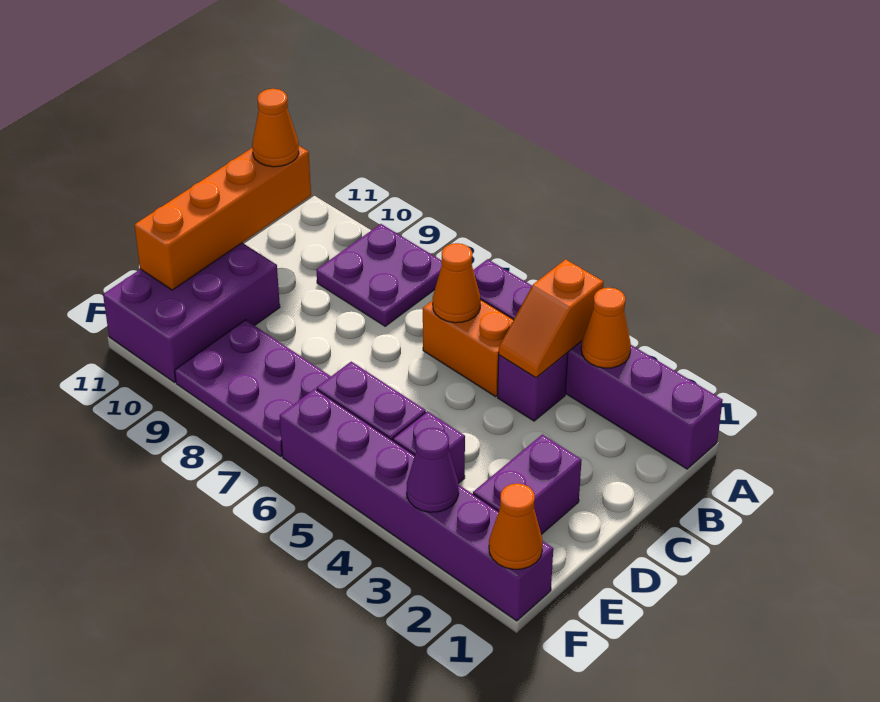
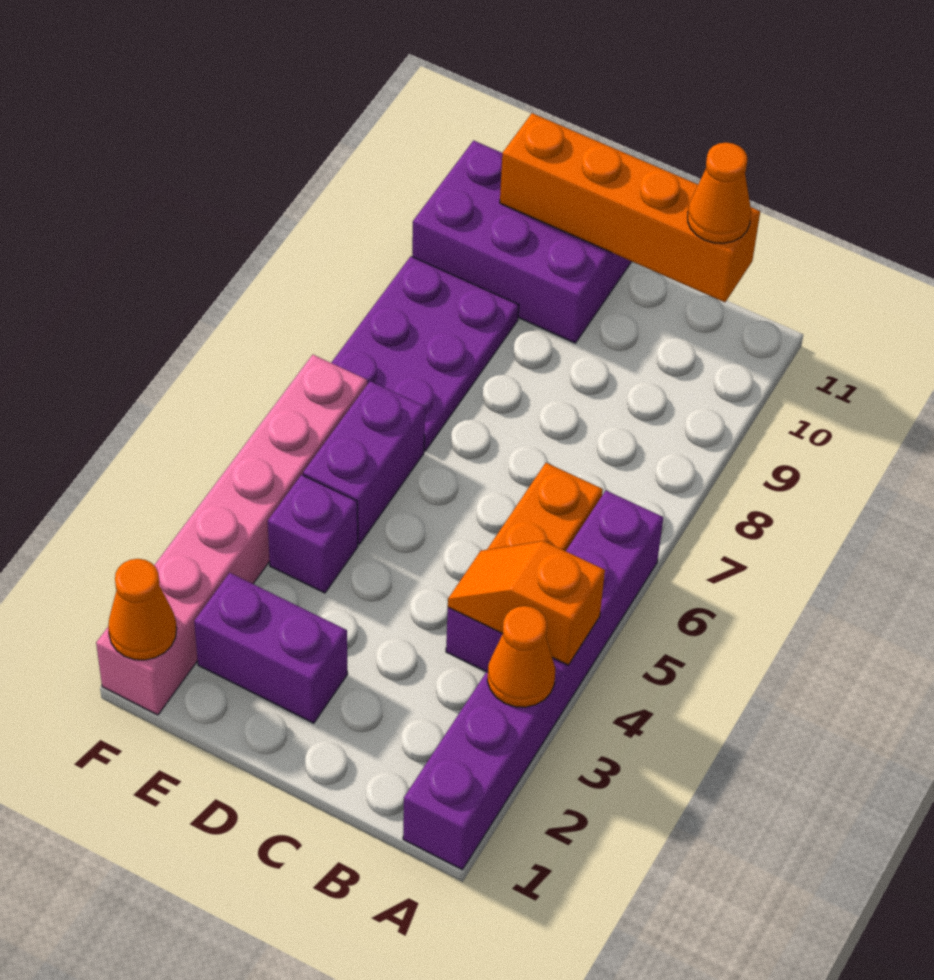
purple 2x2 plate [316,224,442,326] -> none
orange 1x1 cone [433,243,481,323] -> none
purple 1x6 brick [280,389,553,621] -> pink 1x6 brick [96,355,367,715]
purple 1x1 cone [407,428,459,512] -> none

